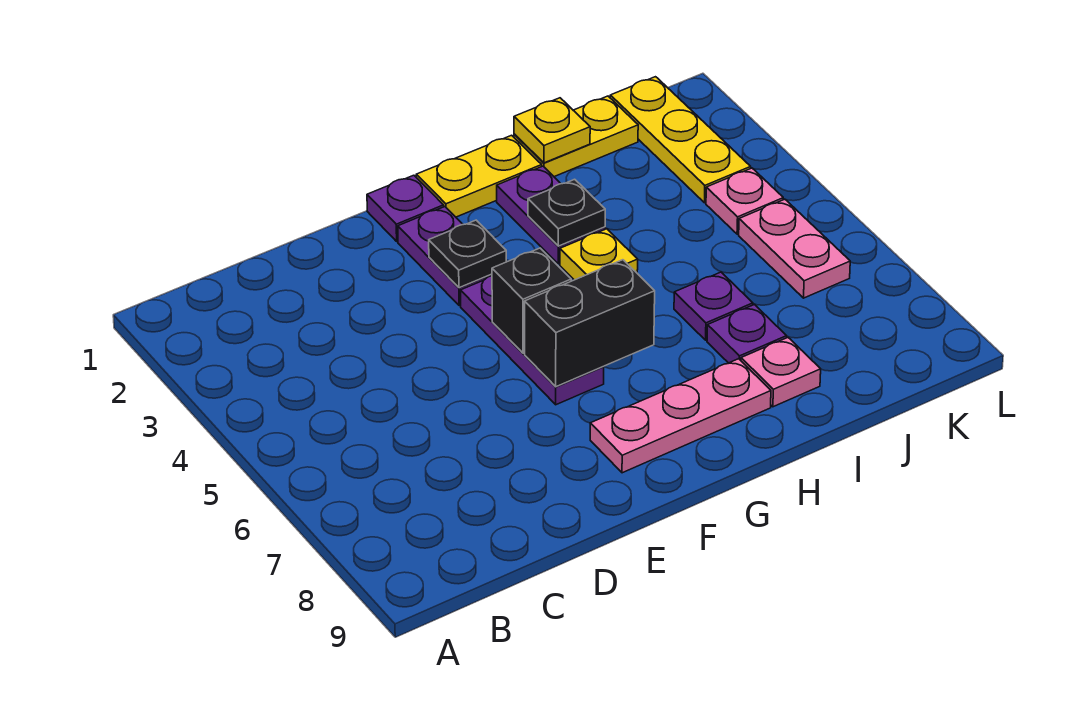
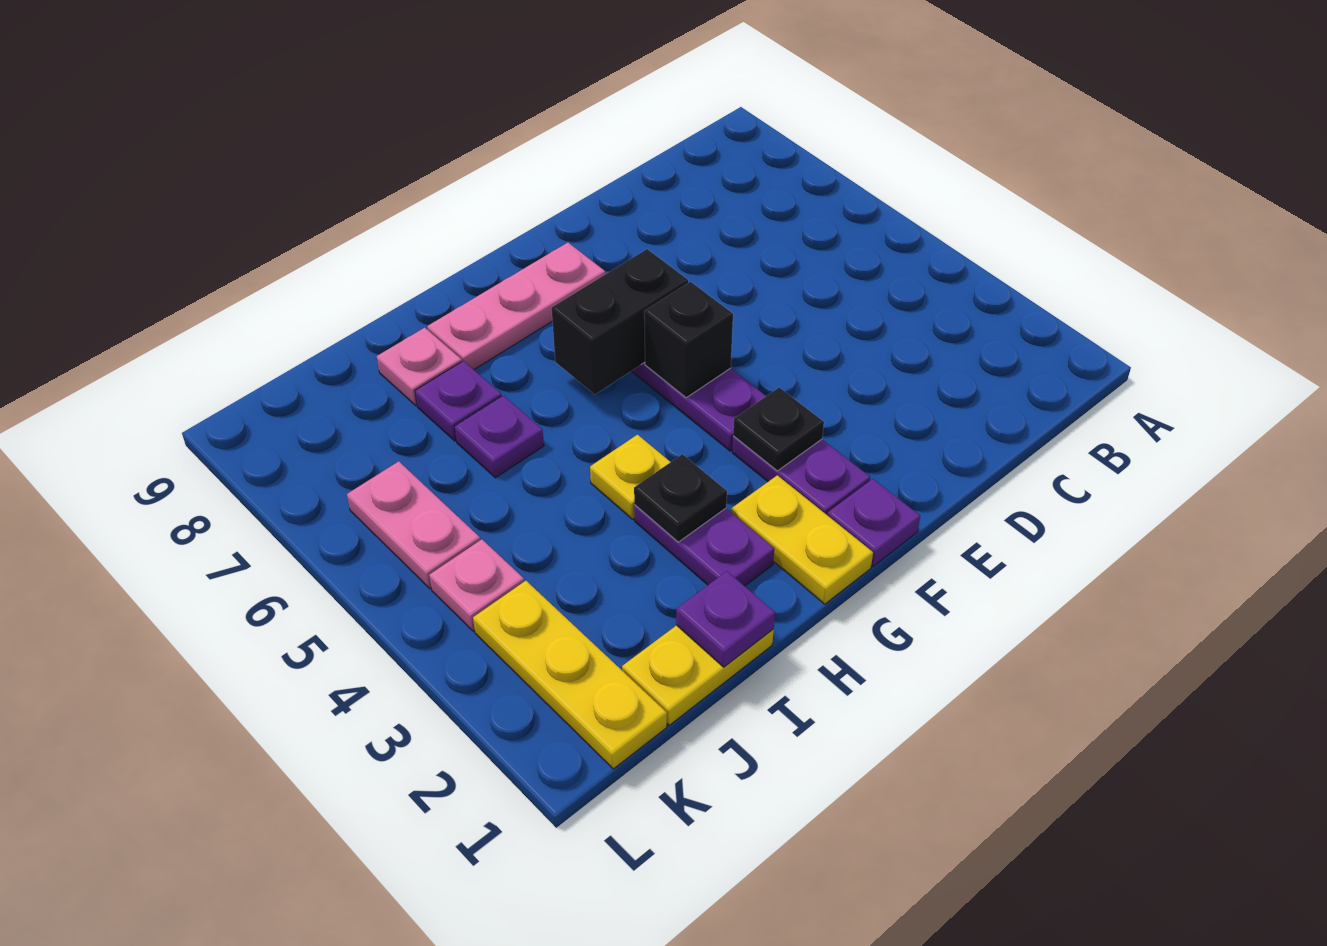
yellow 1x2 plate [416,135,542,217] -> yellow 1x2 plate turned to [731,475,873,604]
yellow 1x1 plate [514,98,590,163] -> purple 1x1 plate [676,571,775,667]

